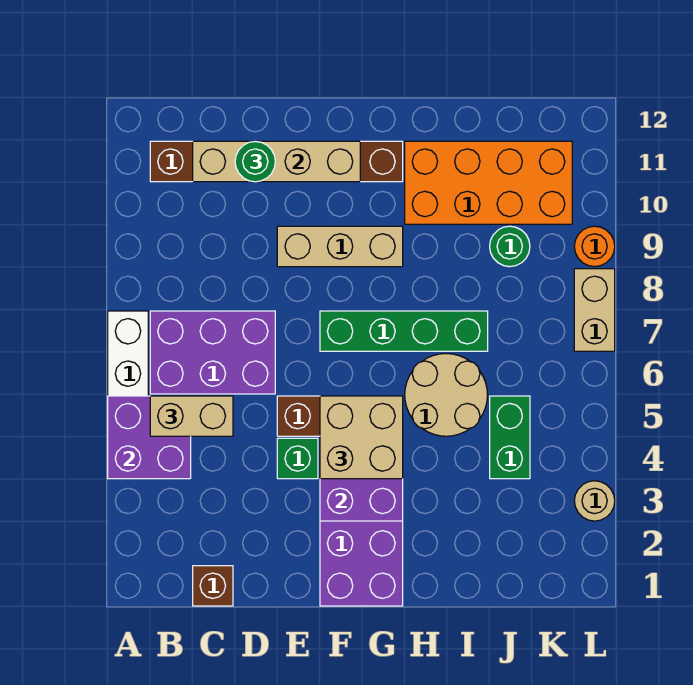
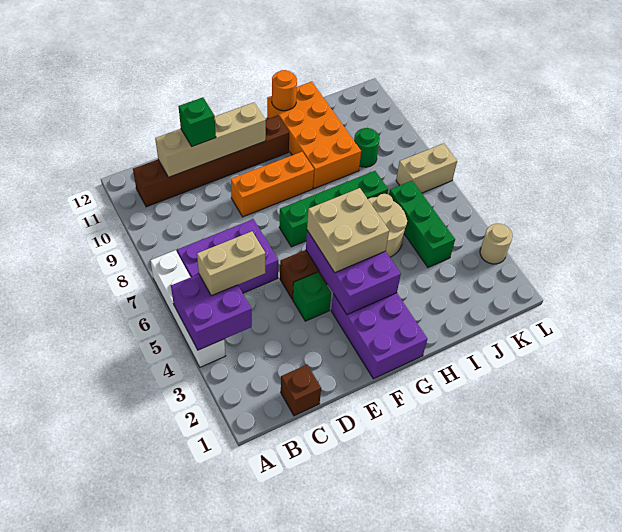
green 1x1 round brick [235,141,275,182] -> green 1x1 brick [179,97,216,146]
tan 1x3 brick [277,226,403,267] -> orange 1x3 brick [231,152,314,217]
orange 2x4 brick [405,141,572,224] -> orange 2x4 brick turned to [267,82,361,189]
green 1x2 brick [490,396,530,479] -> green 1x3 brick [389,181,455,267]
tan 1x2 brick [574,269,615,351] -> tan 1x2 brick turned to [396,143,457,193]
orange 1x1 round brick [574,226,615,267] -> orange 1x1 round brick moved to [272,70,297,111]

